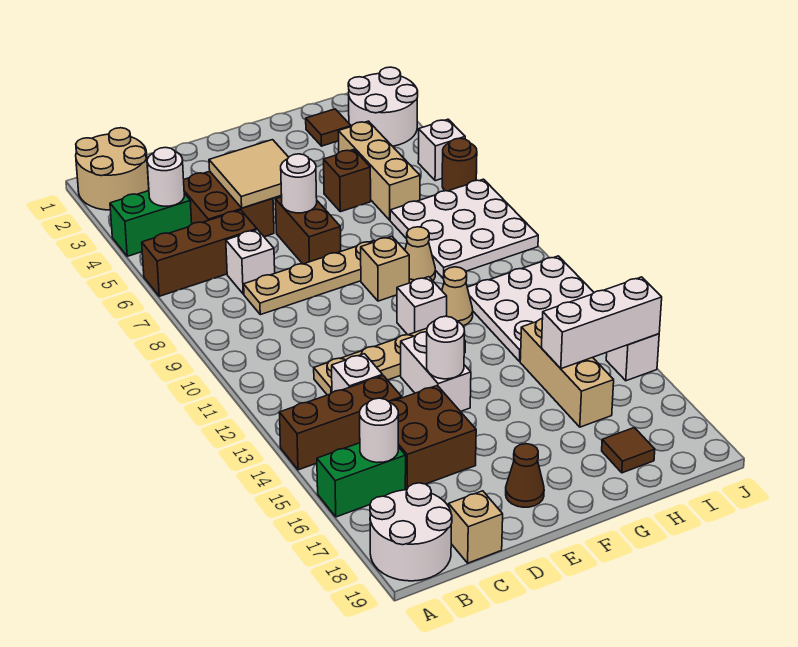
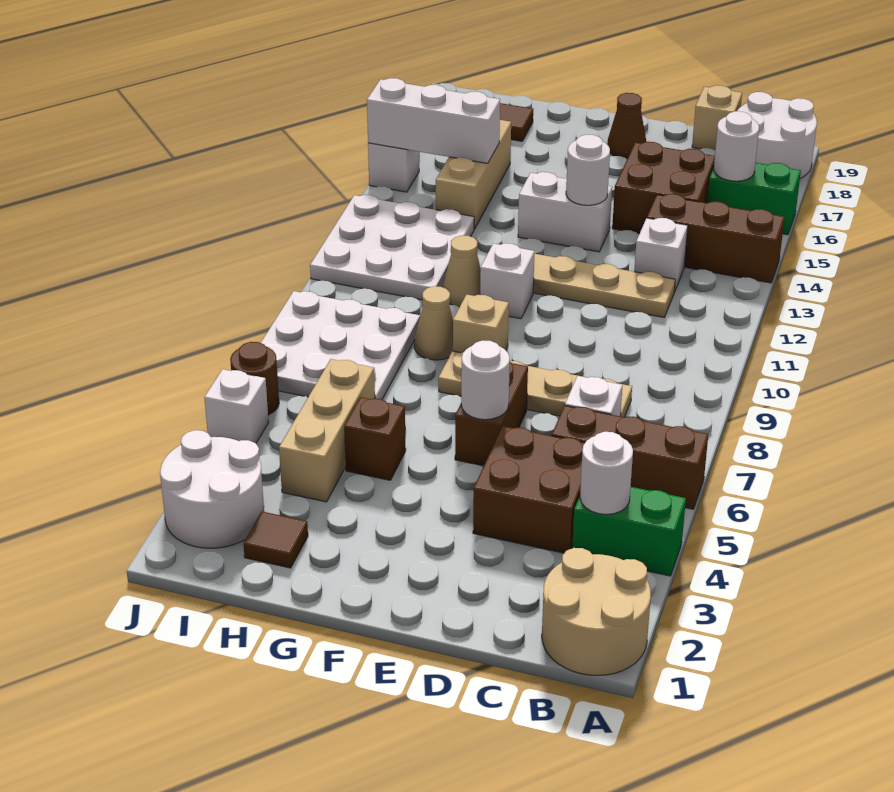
tan 2x2 tile [209,140,289,208] -> none
white 1x2 brick [401,332,471,412] -> white 1x2 brick turned to [518,172,612,252]

